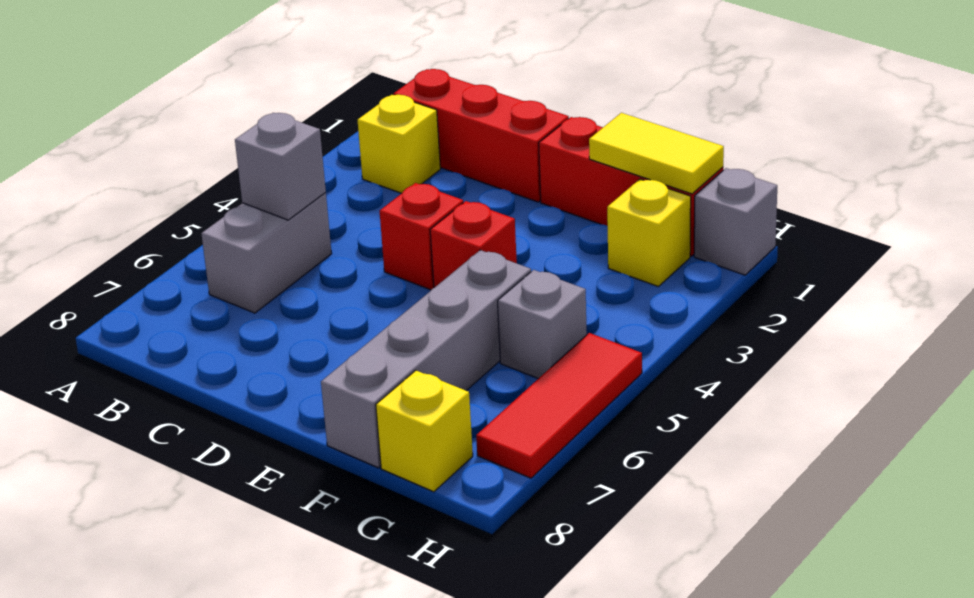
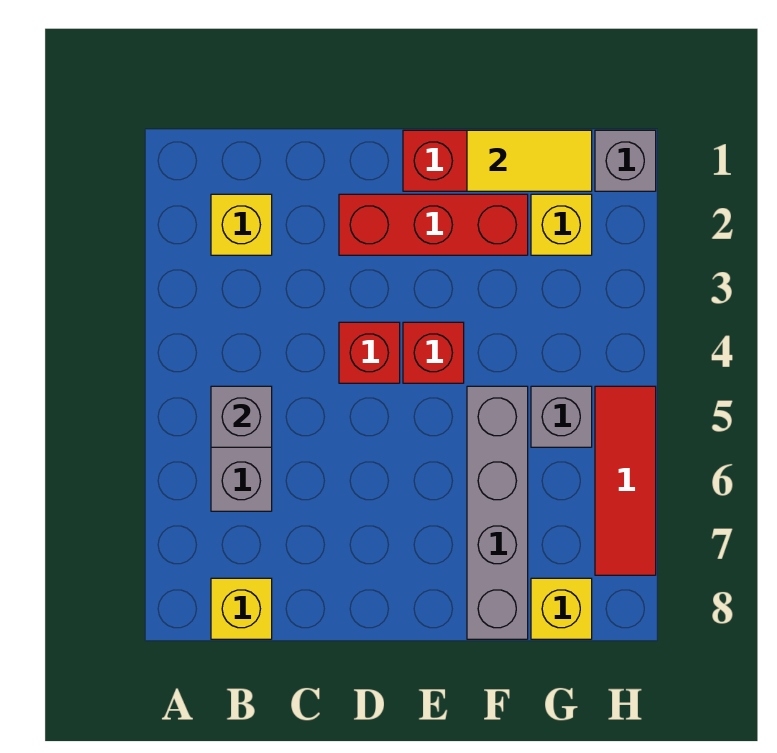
red 1x3 brick [394,69,569,202] -> red 1x3 brick moved to [339,194,528,255]
none -> yellow 1x1 brick [211,578,272,639]

